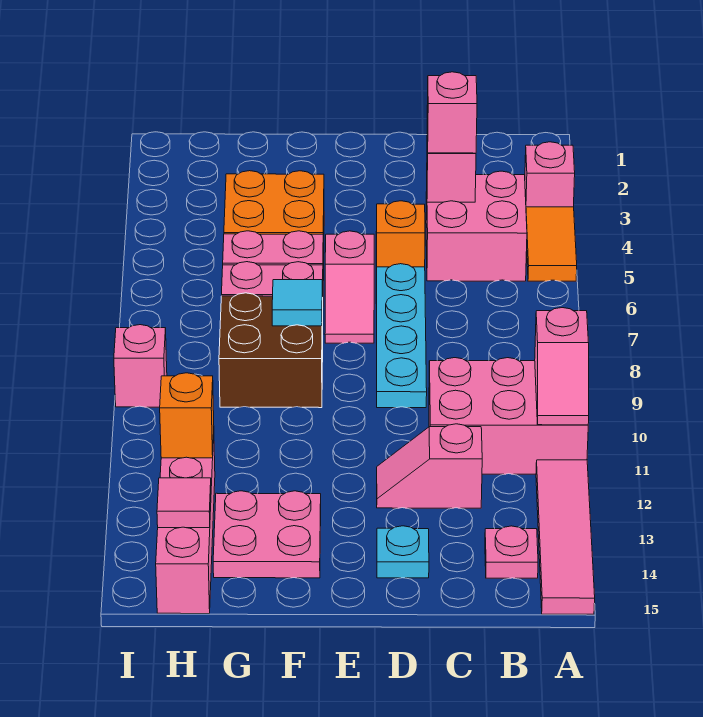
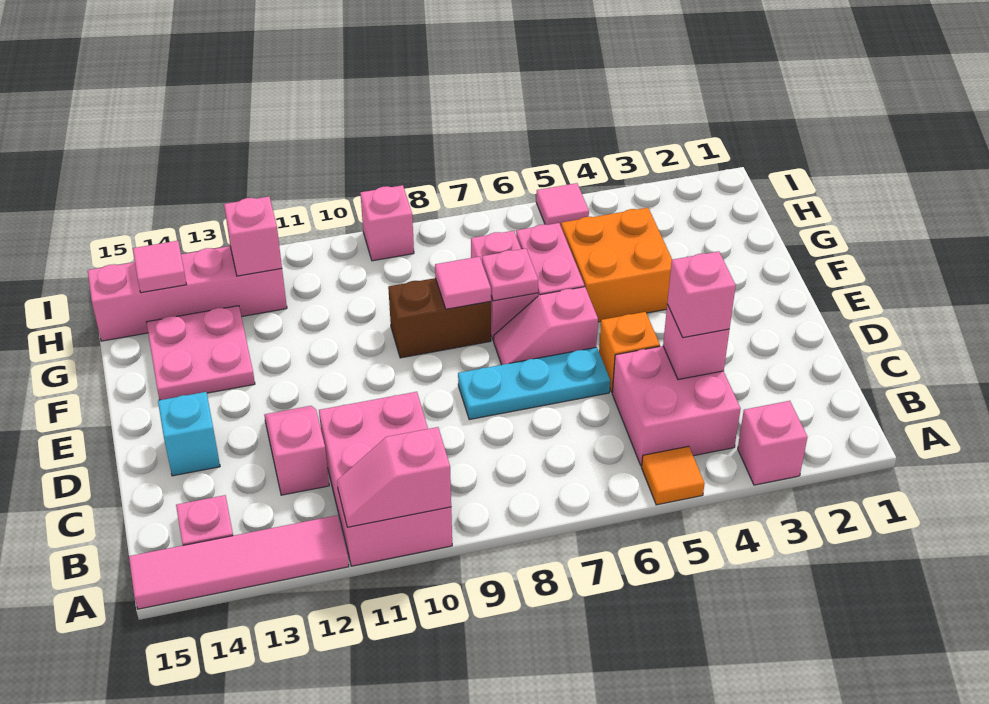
orange 1x2 tile [526,207,577,281] -> orange 1x1 tile [642,446,705,505]
cyan 1x4 plate [376,264,427,408] -> cyan 1x3 plate [458,347,610,420]
cyan 1x1 plate [377,526,429,578] -> cyan 1x1 brick [158,392,220,476]
none -> pink 1x1 plate [482,249,538,301]
brown 2x2 brick [219,293,323,408] -> brown 1x2 brick [388,278,491,358]
cyan 1x1 tile [272,280,322,326] -> pink 1x1 tile [435,257,491,309]
orange 1x1 brick [160,373,214,458] -> pink 1x1 brick [224,197,282,276]
none -> pink 1x1 tile [536,183,589,226]

